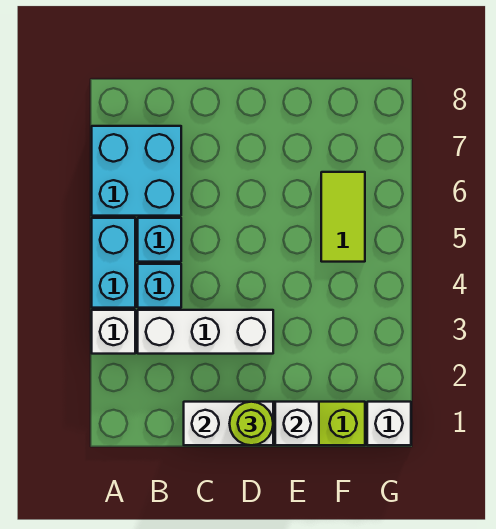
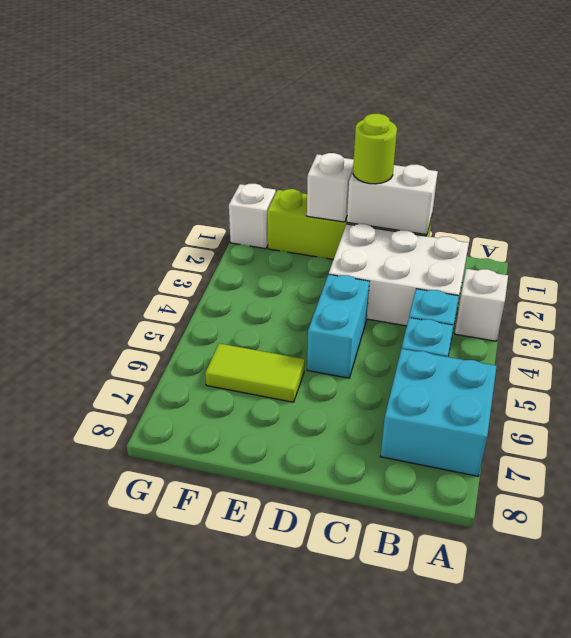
cyan 1x2 brick [92,218,135,308] -> cyan 1x2 brick moved to [307,274,370,378]
white 1x3 brick [138,310,273,354] -> white 2x3 brick [329,224,469,326]
lime 1x2 tile [321,172,365,262] -> lime 1x2 tile turned to [205,343,305,402]

